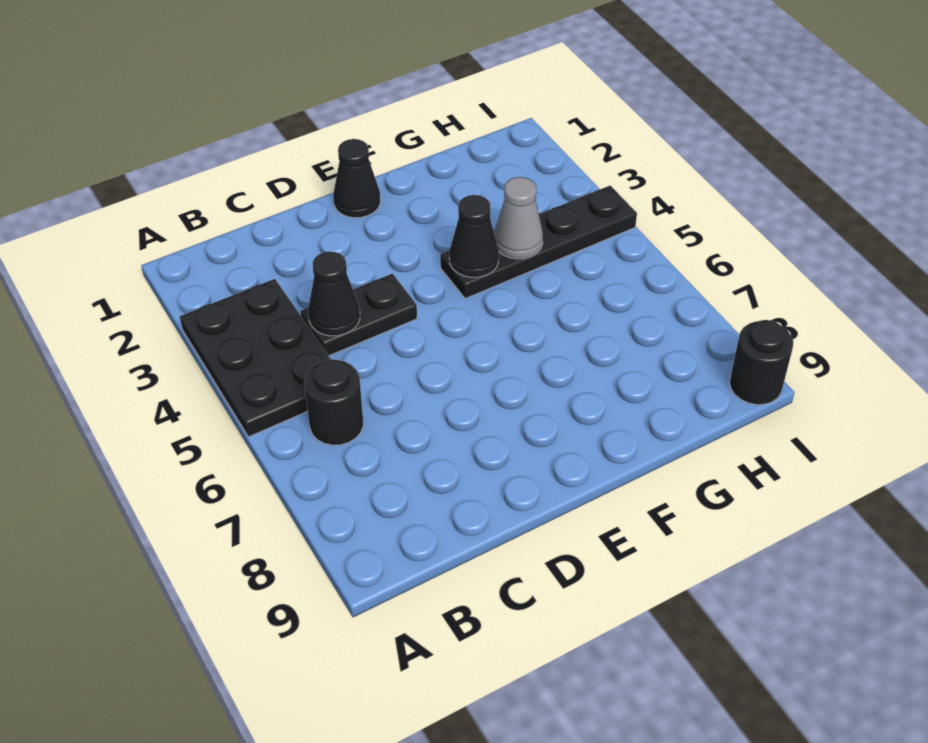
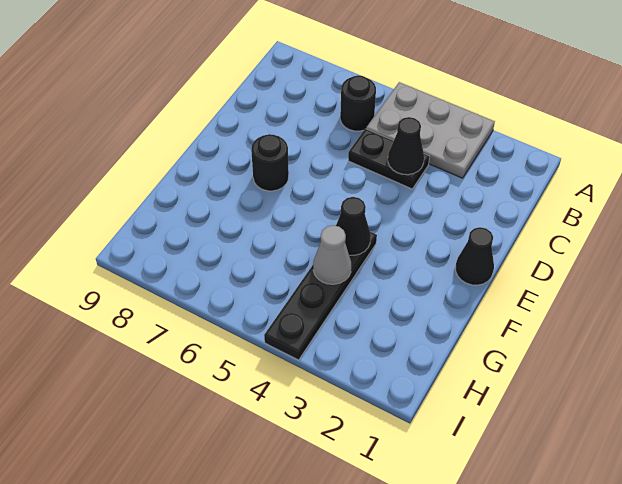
black 2x3 plate [180,279,331,437] -> grey 2x3 plate [366,82,495,178]
black 1x2 plate [300,274,417,356] -> black 1x2 plate turned to [348,129,430,189]
black 1x1 round brick [729,320,794,405] -> black 1x1 round brick moved to [251,134,289,191]

